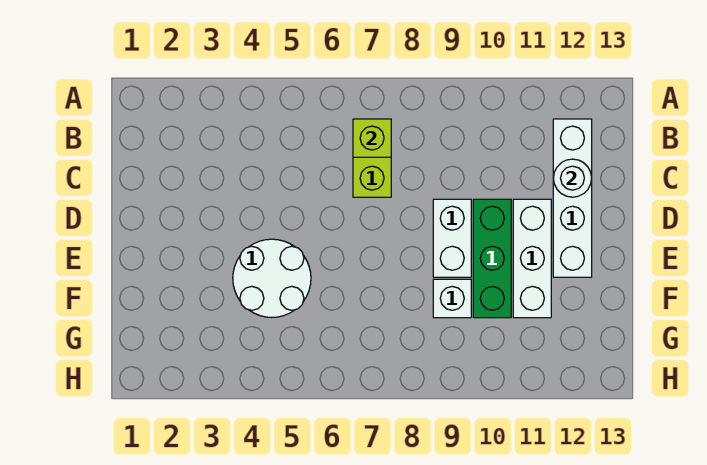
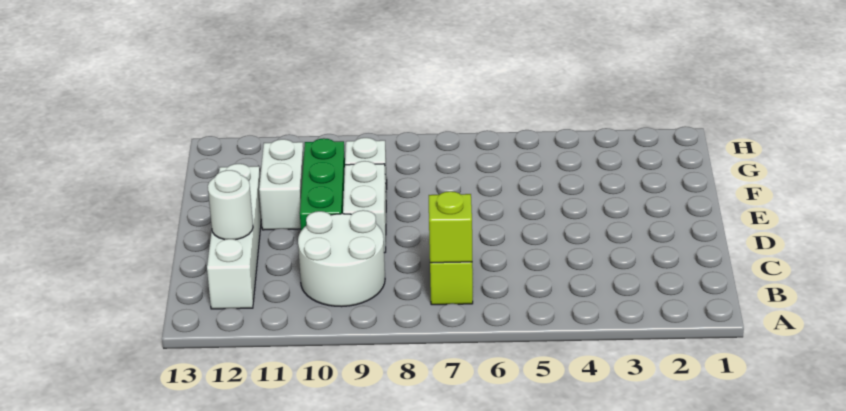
white 1x3 brick [513,199,551,318] -> white 1x2 brick [259,139,304,230]
white 2x2 round brick [233,239,311,317] -> white 2x2 round brick moved to [298,210,385,307]

